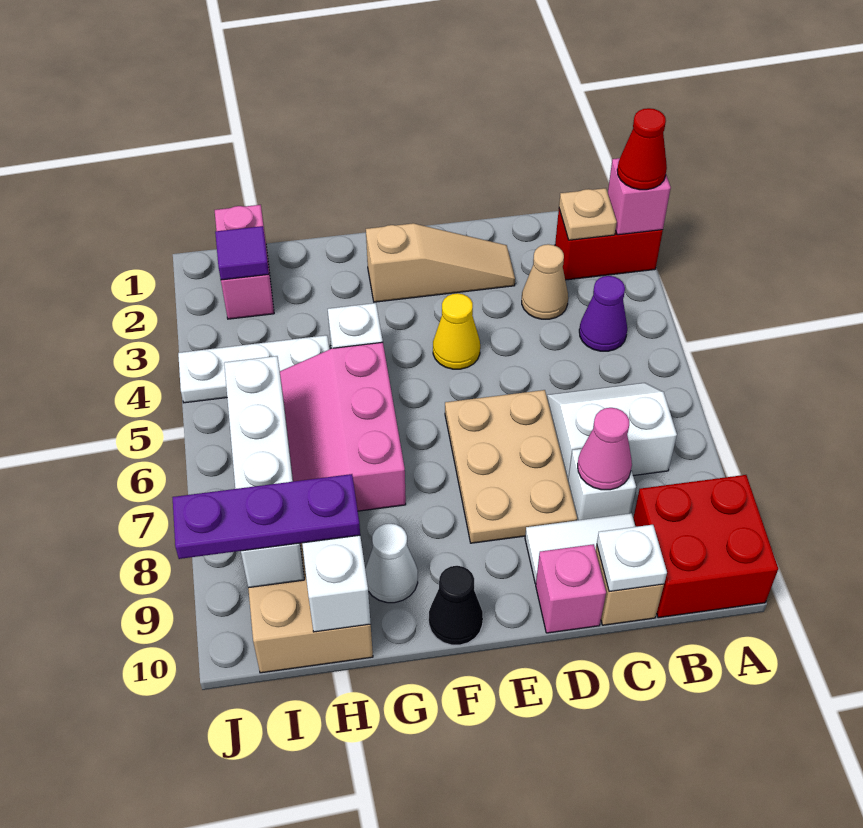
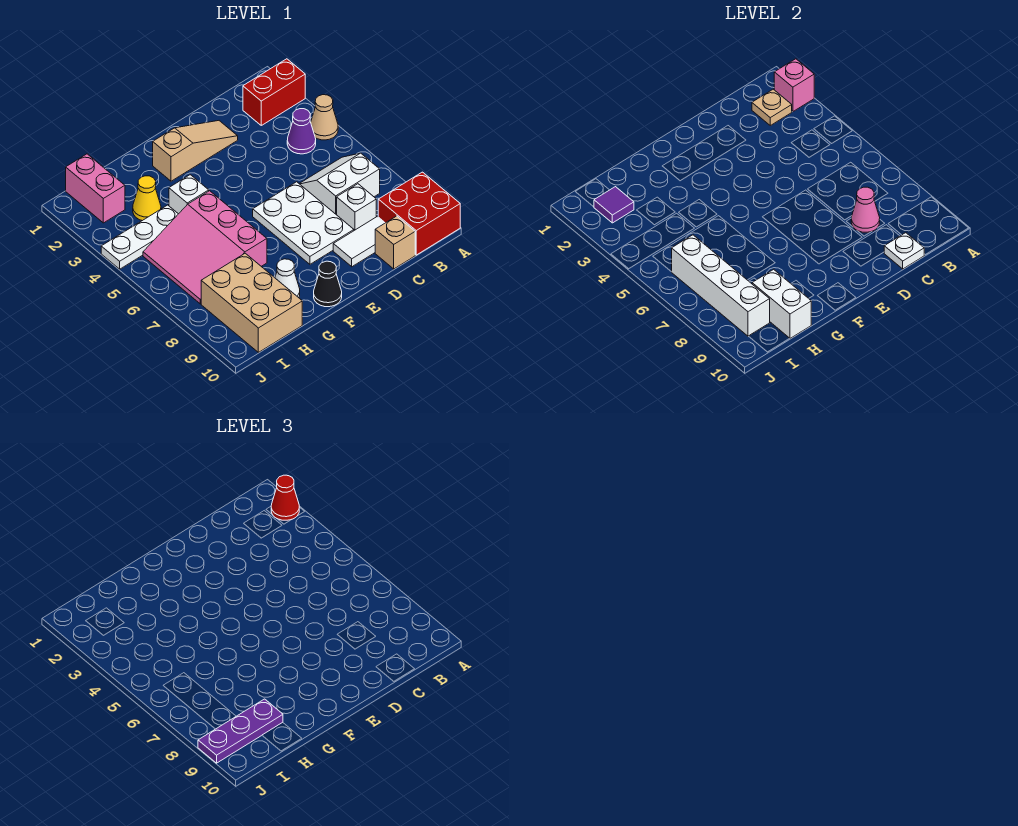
tan 1x1 cone [522,244,568,319] -> tan 1x1 cone moved to [311,95,338,140]
tan 2x3 plate [445,390,577,543] -> white 2x3 plate [253,182,354,264]
pink 1x1 brick [536,544,606,633] -> none
yellow 1x1 cone [433,293,480,369] -> yellow 1x1 cone moved to [133,176,161,221]

